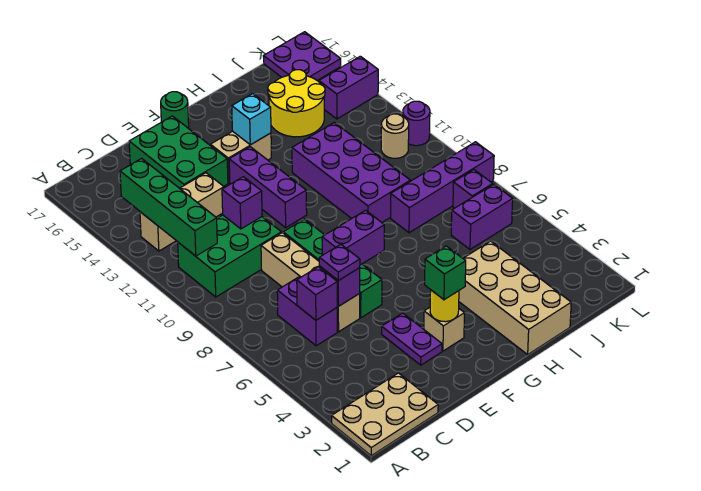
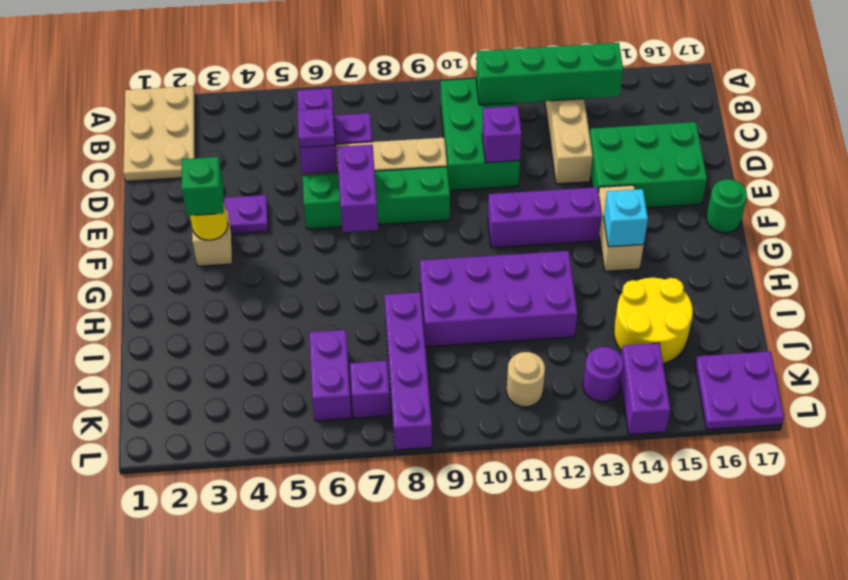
tan 2x4 brick [459,241,571,354] -> none
purple 1x1 round brick [403,101,430,146] -> purple 1x1 round brick moved to [583,347,623,402]

